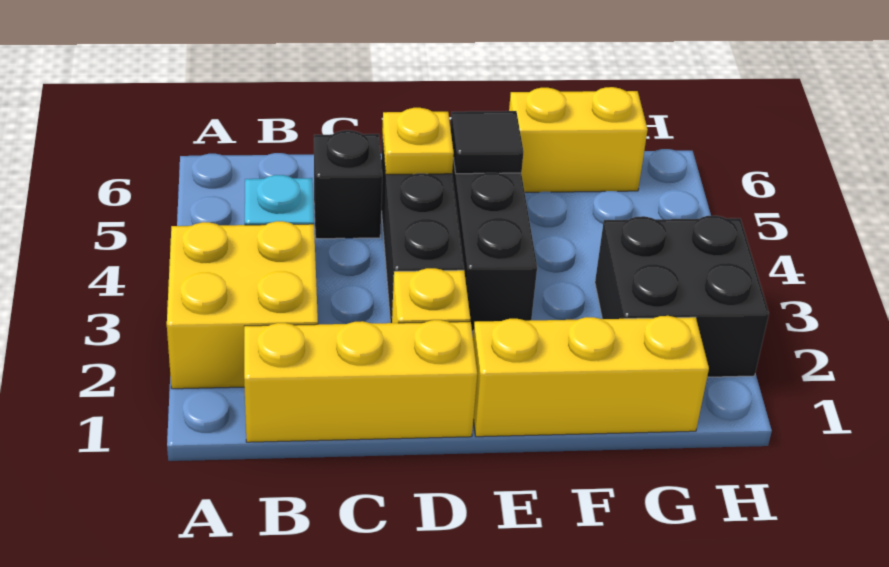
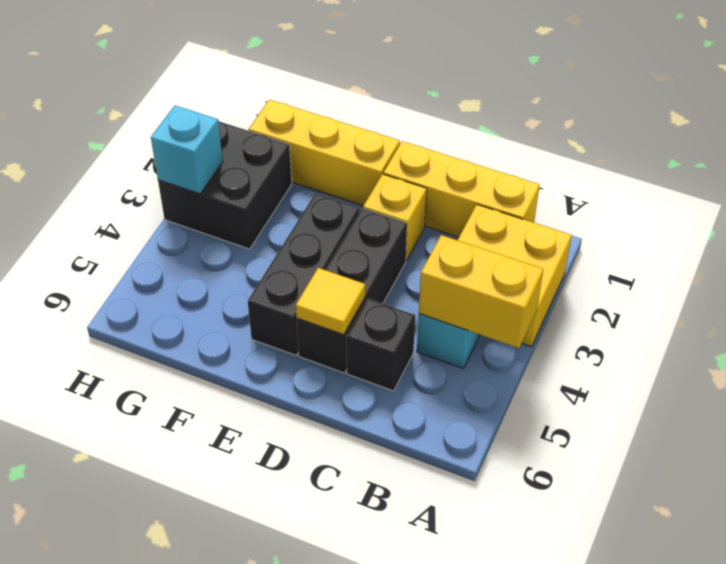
yellow 1x1 plate [382,108,454,174] -> yellow 1x1 tile [296,268,365,335]
black 1x1 tile [451,111,524,174] -> none
yellow 1x2 brick [509,87,648,192] -> yellow 1x2 brick moved to [419,235,543,348]
none -> cyan 1x1 brick [151,106,223,194]

